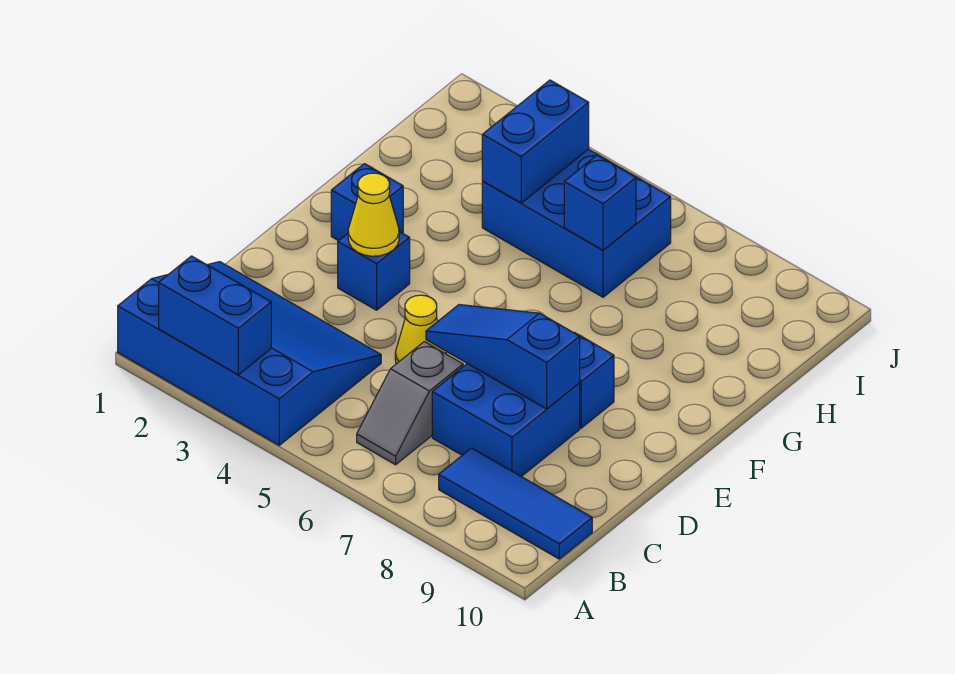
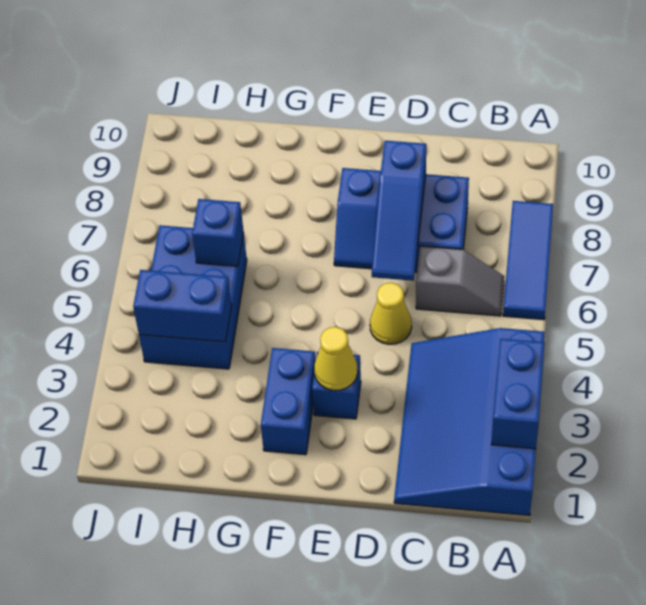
blue 1x3 tile [439,448,592,559] -> blue 1x3 tile moved to [503,201,553,320]
blue 1x1 brick [331,164,403,241] -> blue 1x2 brick [261,348,316,455]

